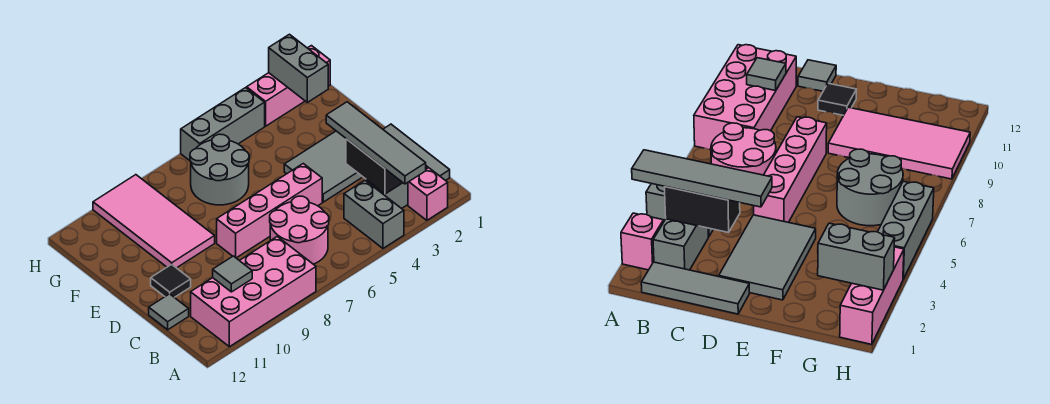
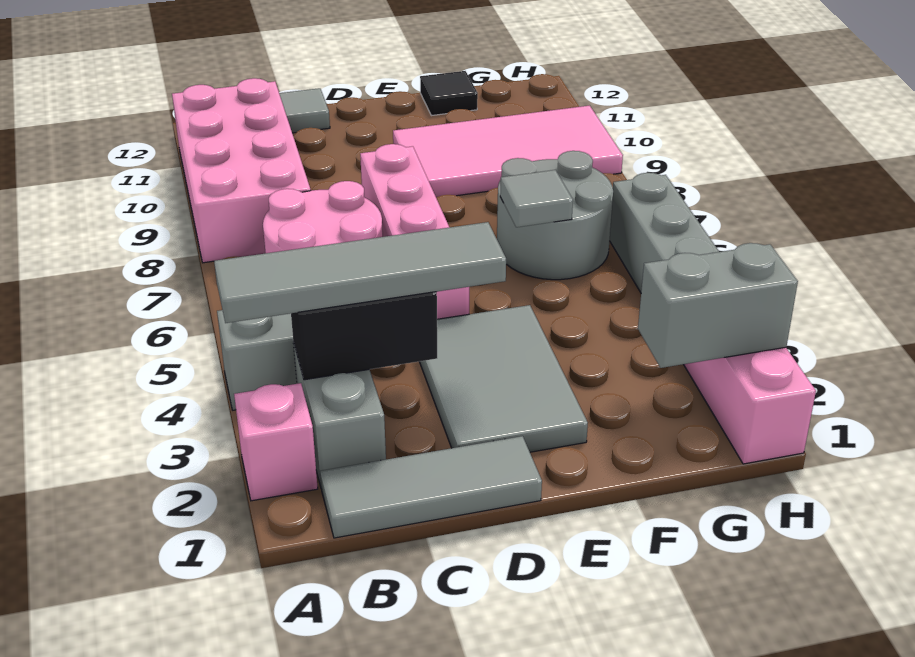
grey 1x1 tile [213,256,252,292] -> grey 1x1 tile moved to [500,170,573,227]
black 1x1 tile [151,264,191,297] -> black 1x1 tile moved to [420,71,478,116]

